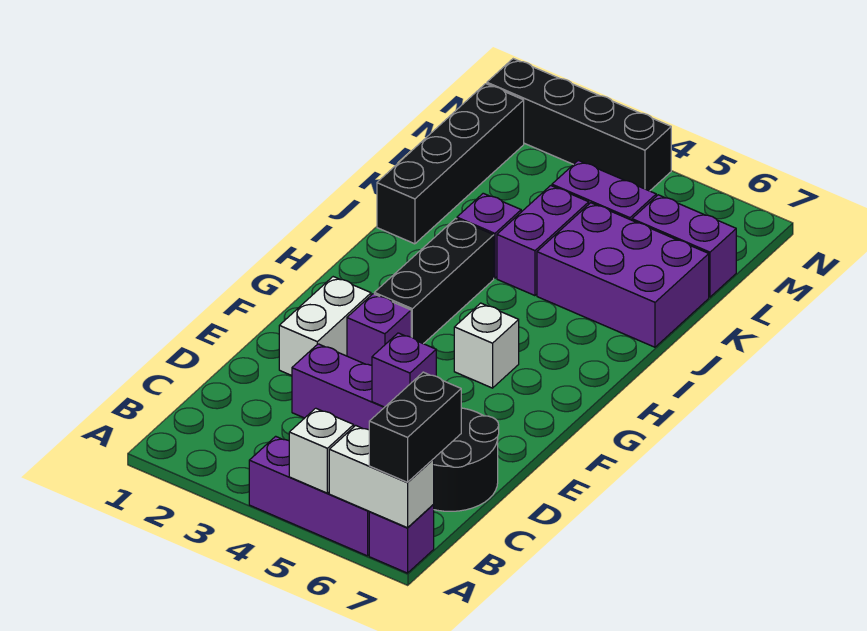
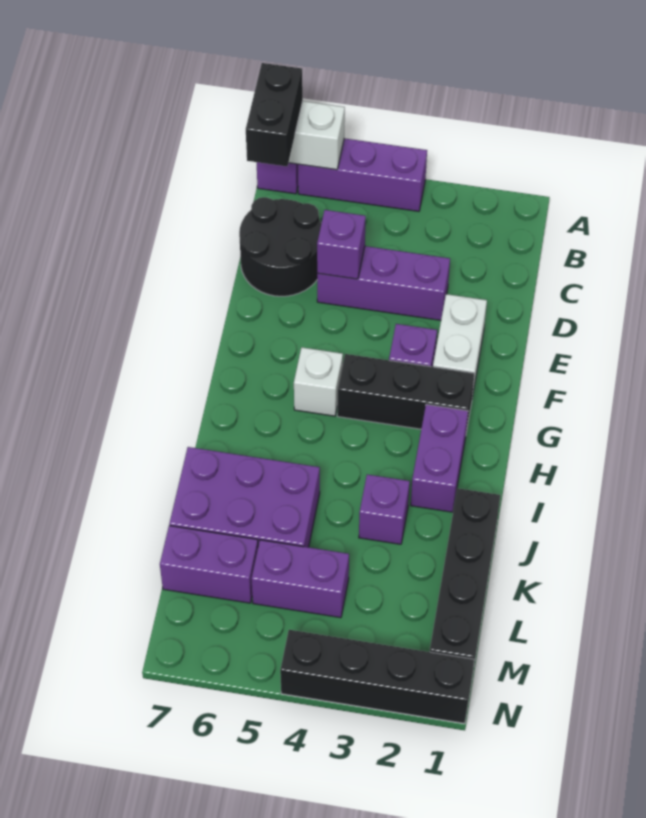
white 1x1 brick [289,408,354,493] -> none
black 1x3 brick [374,218,494,344] -> black 1x3 brick turned to [337,354,475,432]
purple 1x2 brick [497,186,589,296] -> purple 1x2 brick moved to [411,404,468,512]

